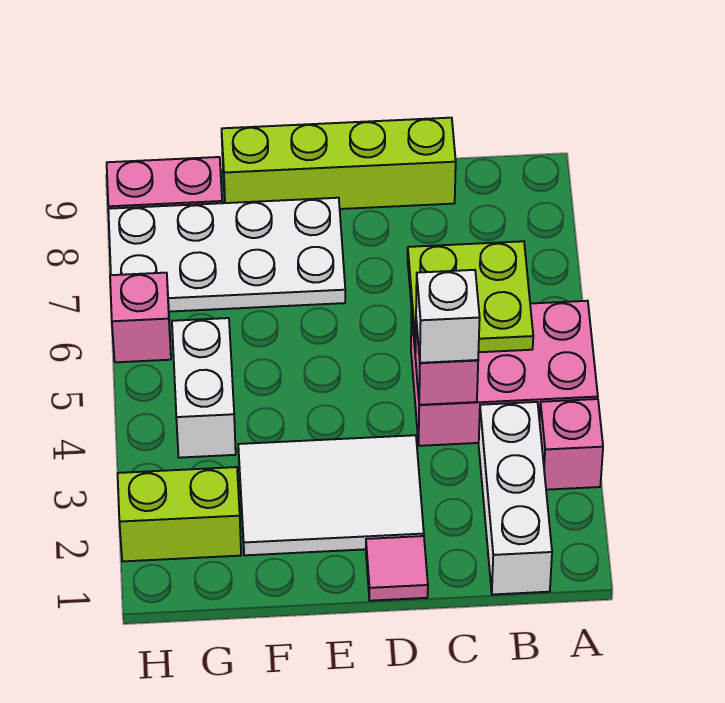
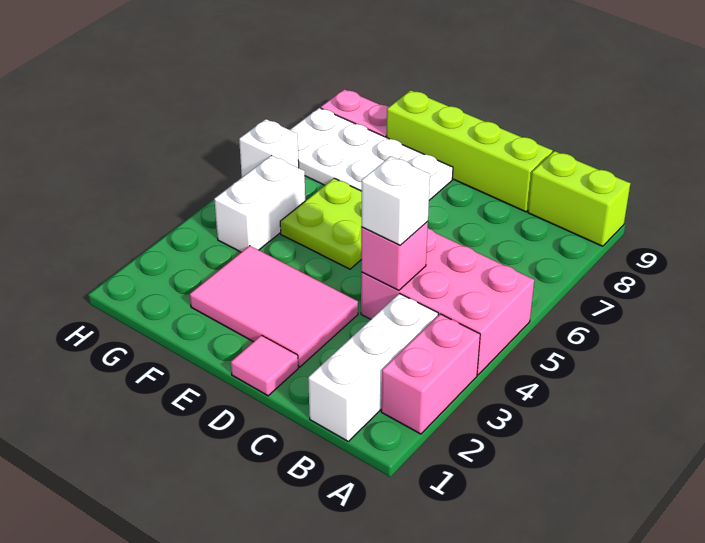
pink 1x1 brick [540,399,603,490] -> pink 1x2 brick [381,314,480,434]
lime 2x2 plate [408,241,533,353] -> lime 2x2 plate moved to [280,178,362,269]
white 2x3 tile [238,435,424,555] -> pink 2x3 tile [190,246,358,367]
lime 1x2 brick [118,467,241,561] -> lime 1x2 brick moved to [528,151,630,246]
pink 1x1 brick [110,273,171,362] -> white 1x1 brick [239,119,299,177]

